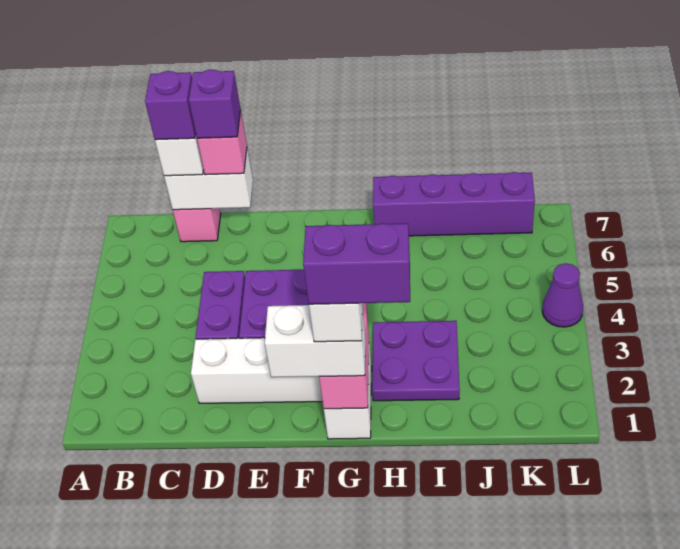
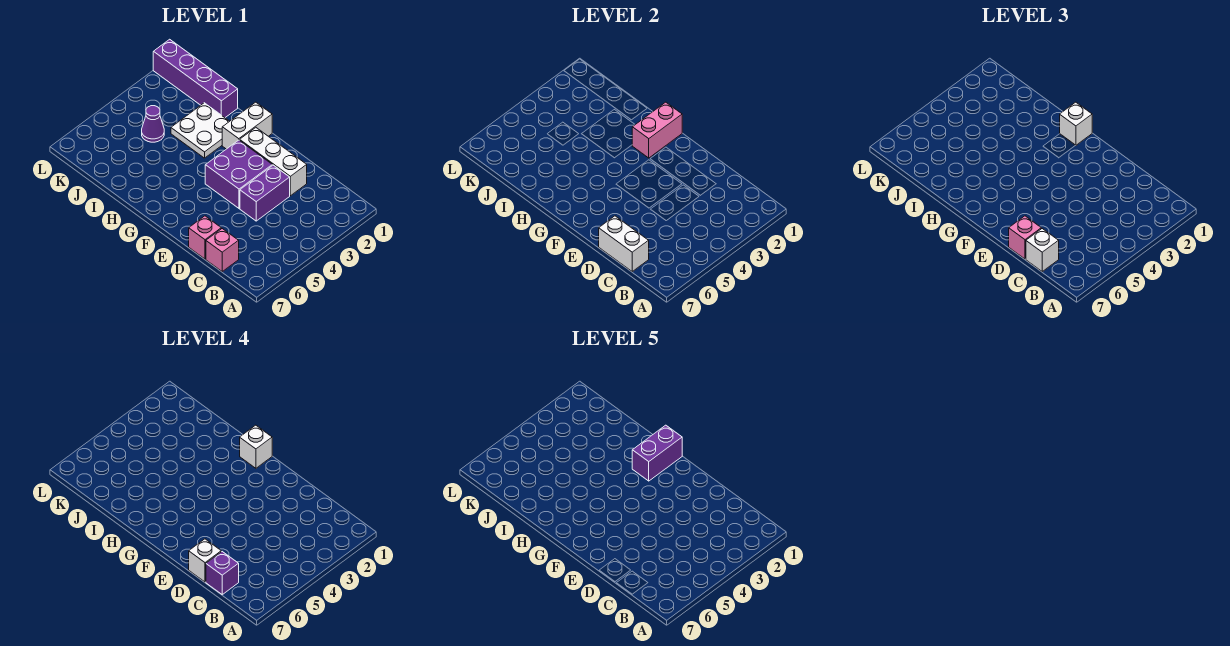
none -> pink 1x1 brick [189,216,221,259]
purple 1x1 brick [189,69,241,138] -> white 1x1 brick [189,539,221,582]
white 1x2 brick [265,305,365,377] -> white 1x1 brick [1060,102,1092,145]
purple 1x2 brick [303,223,410,304] -> purple 1x2 brick turned to [632,425,682,481]
purple 2x2 plate [372,321,460,401] -> white 2x2 plate [171,103,230,158]
purple 1x4 brick [373,172,535,236] -> purple 1x4 brick moved to [153,39,238,118]
purple 1x1 cone [542,263,583,327] -> purple 1x1 cone moved to [142,106,164,142]

